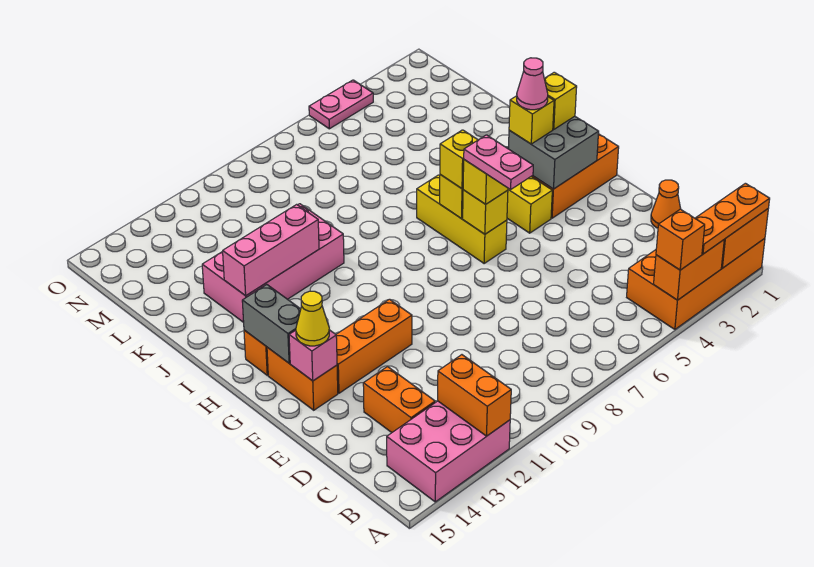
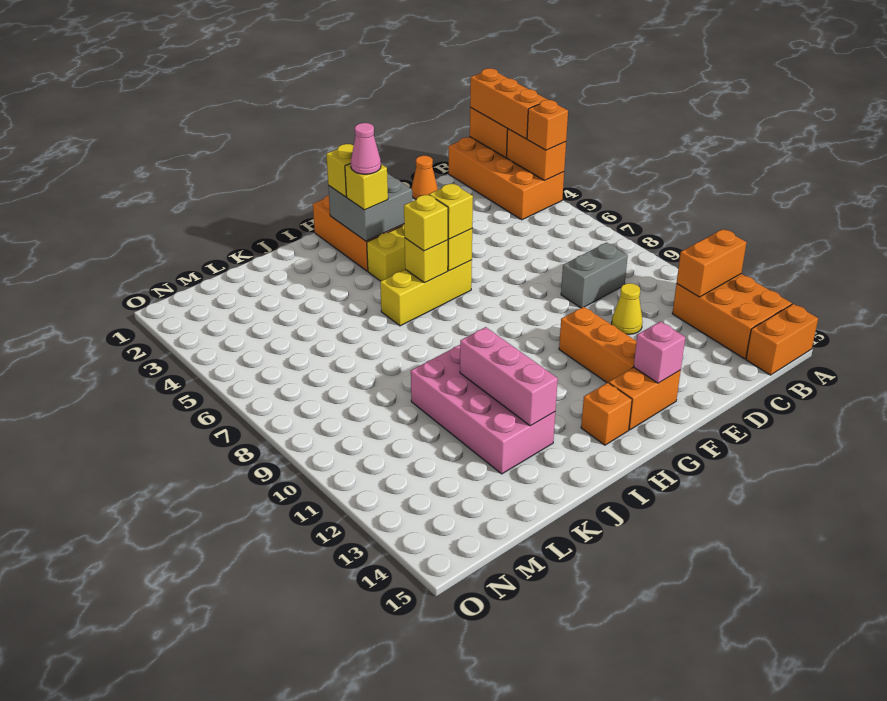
orange 1x3 plate [695,183,770,254] -> orange 1x3 brick [470,68,547,139]
pink 2x3 brick [387,401,510,502] -> orange 2x3 brick [672,274,792,359]
orange 1x2 brick [363,367,435,432] -> orange 1x2 brick moved to [746,304,818,375]
pink 1x2 plate [464,135,533,190] -> none
yellow 1x1 cone [296,291,329,346] -> yellow 1x1 cone moved to [612,283,642,334]
grey 1x2 brick [242,285,301,363] -> grey 1x2 brick moved to [561,243,628,308]
pink 1x2 plate [309,80,373,129] -> none

